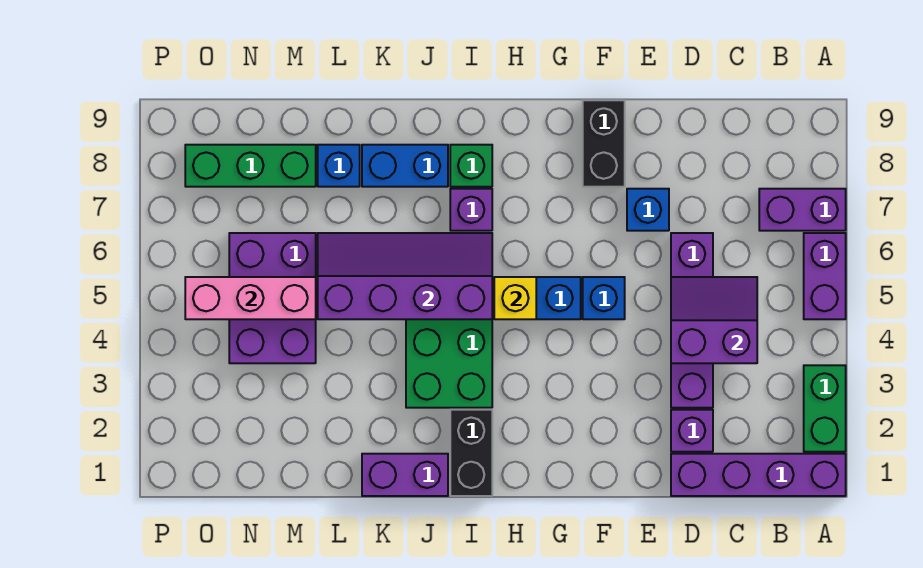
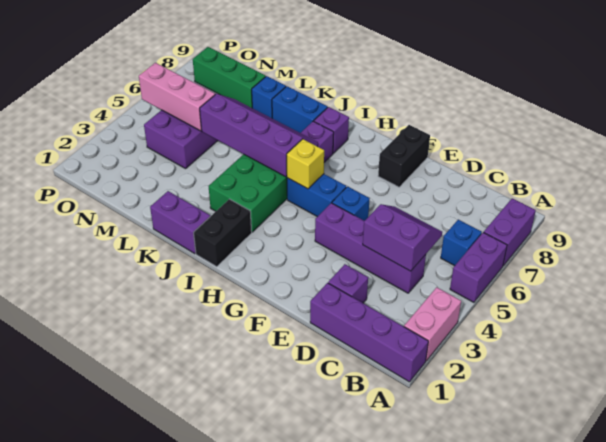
green 1x2 brick [804,365,846,452] -> pink 1x2 brick [404,287,461,361]
purple 1x2 brick [759,189,846,231] -> purple 1x2 brick turned to [484,198,536,266]
purple 1x4 brick [671,233,713,408] -> purple 1x4 brick turned to [315,203,426,293]
blue 1x1 brick [627,189,669,231] -> blue 1x1 brick moved to [441,220,482,266]
green 1x1 brick [450,145,492,187] -> purple 1x1 brick [314,107,349,153]

